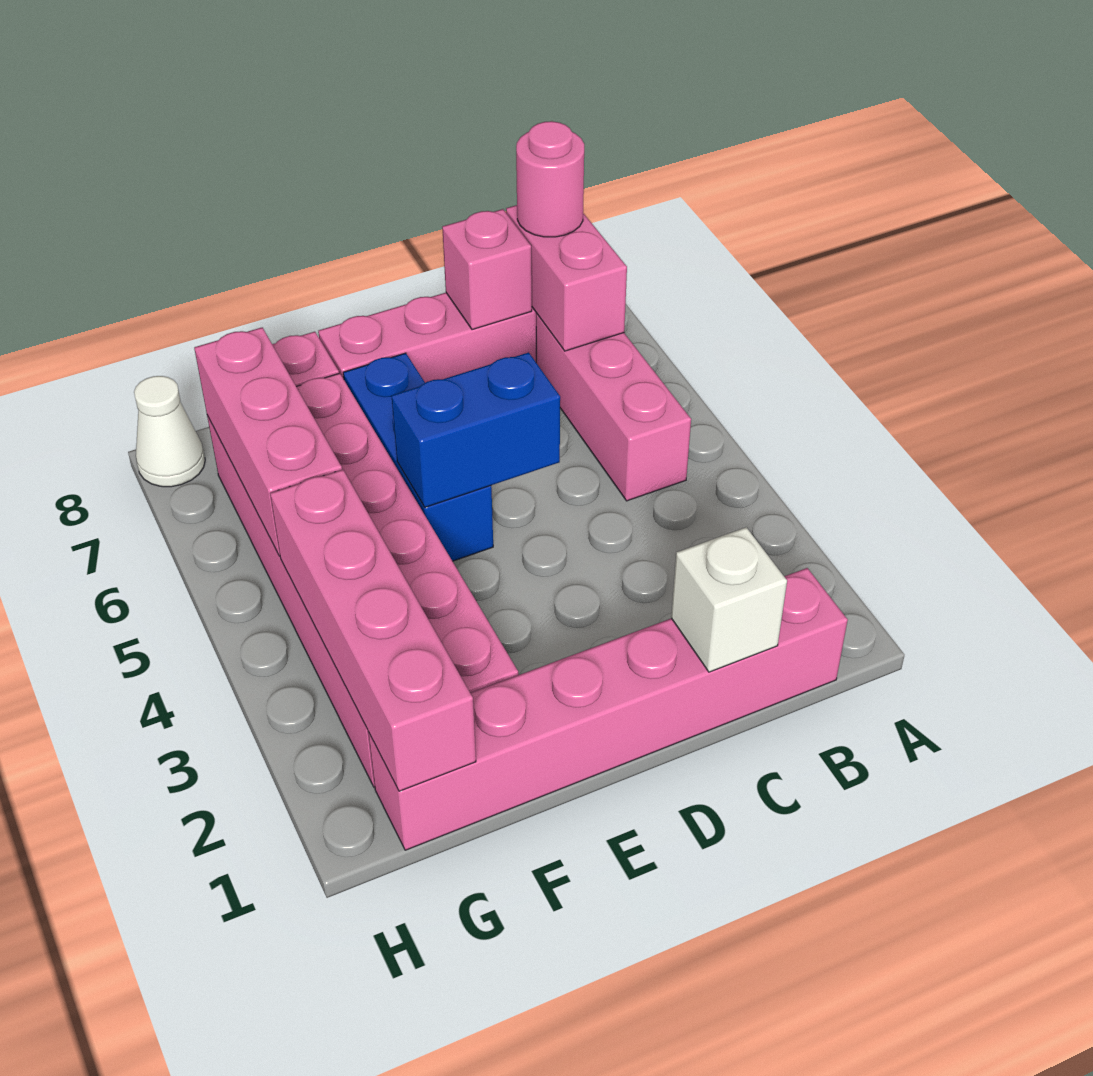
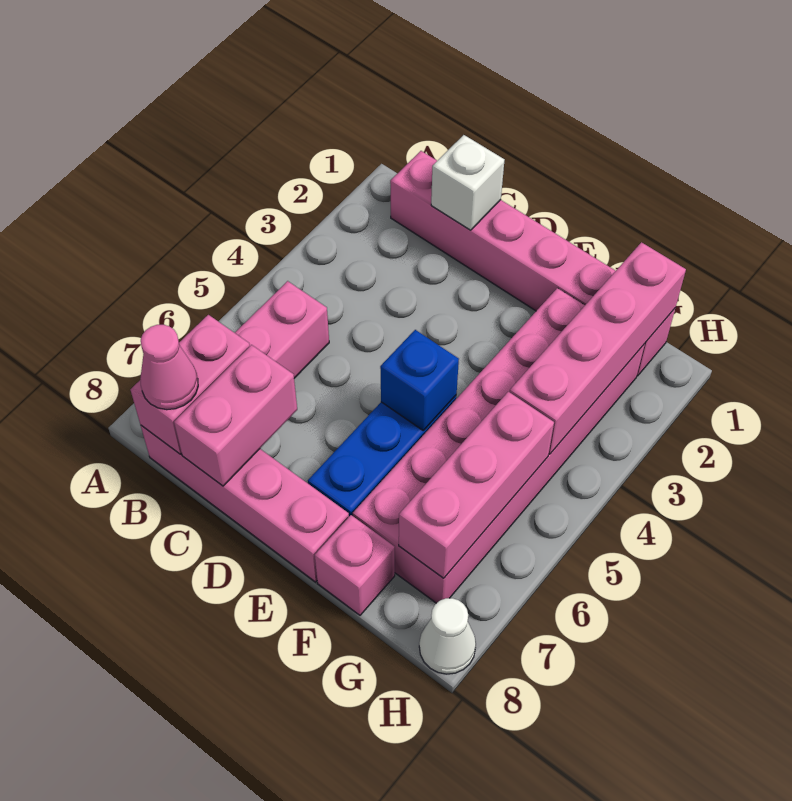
pink 1x1 round brick [516,121,584,237] -> pink 1x1 cone [140,325,198,410]
pink 1x1 brick [442,209,532,330] -> pink 1x2 brick [174,345,297,486]
blue 1x2 brick [392,352,560,507] -> blue 1x1 brick [380,330,459,431]

